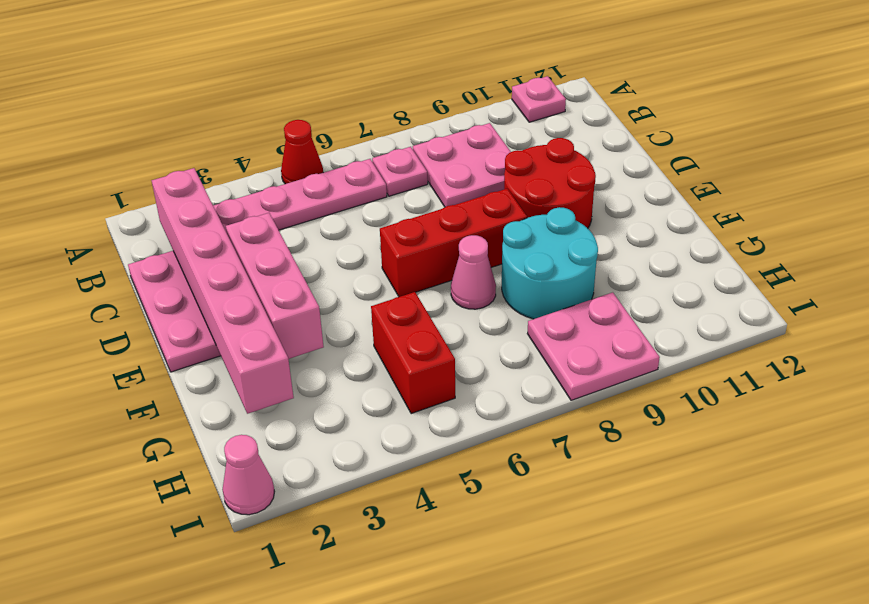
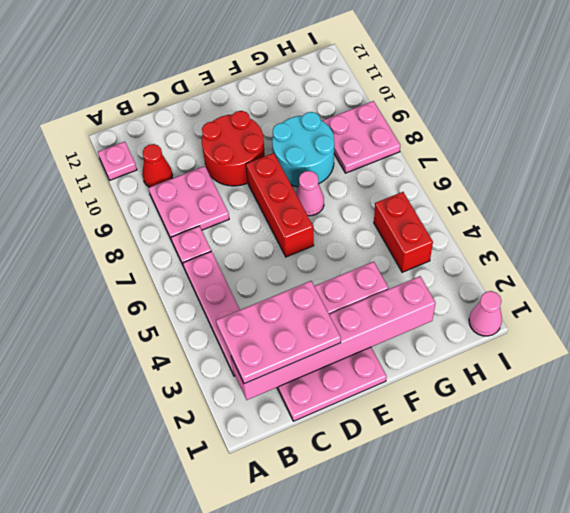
red 1x1 cone [281,120,323,184] -> red 1x1 cone moved to [142,144,172,187]
none -> pink 2x3 plate [216,281,341,384]
red 1x2 brick [371,292,455,414] -> red 1x2 brick turned to [374,192,433,272]

